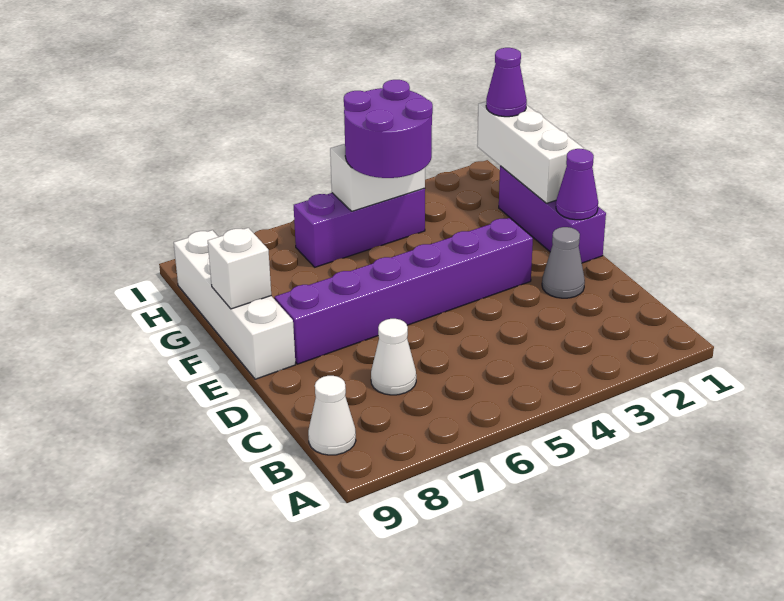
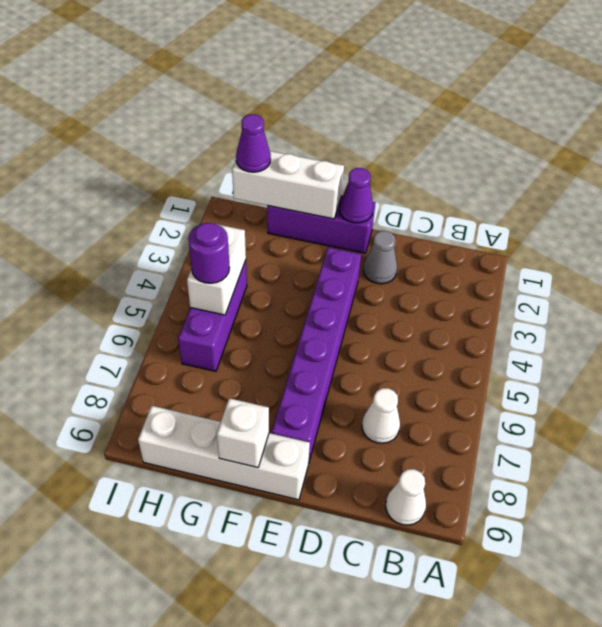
purple 2x2 round brick [344,80,433,178] -> purple 1x1 round brick [188,223,230,283]

